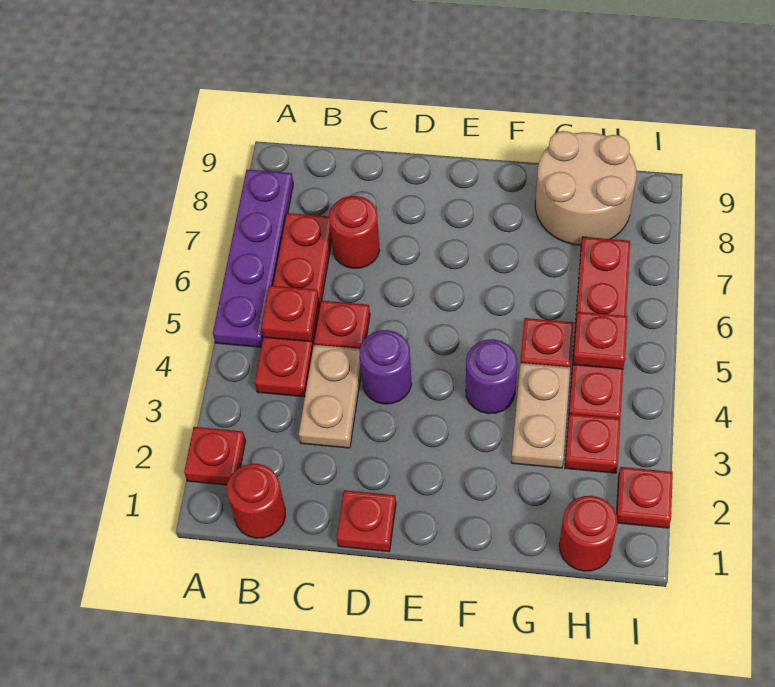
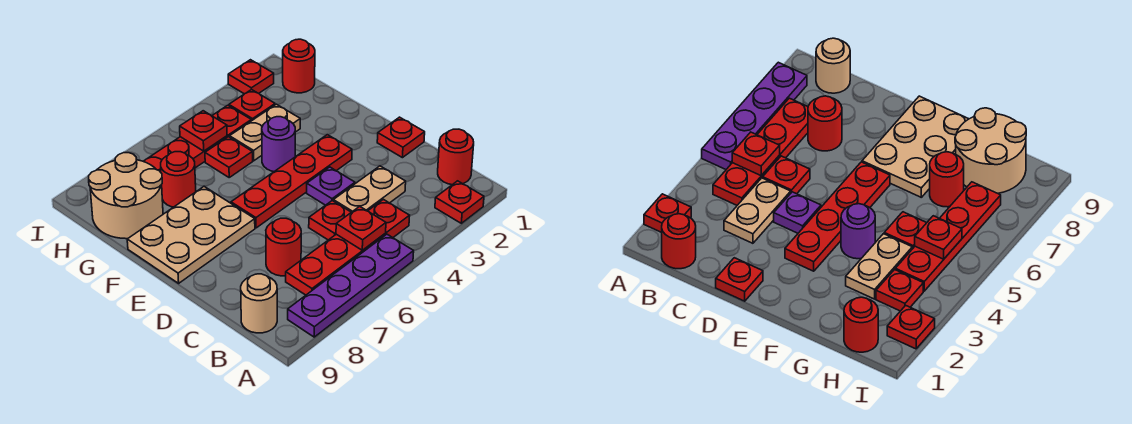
none -> tan 1x1 round brick [241,274,277,333]
purple 1x1 round brick [359,330,412,404] -> purple 1x1 plate [307,167,355,205]
none -> red 1x4 plate [231,135,352,228]
none -> tan 2x3 plate [127,187,255,283]
none -> red 1x1 round brick [161,152,196,207]

